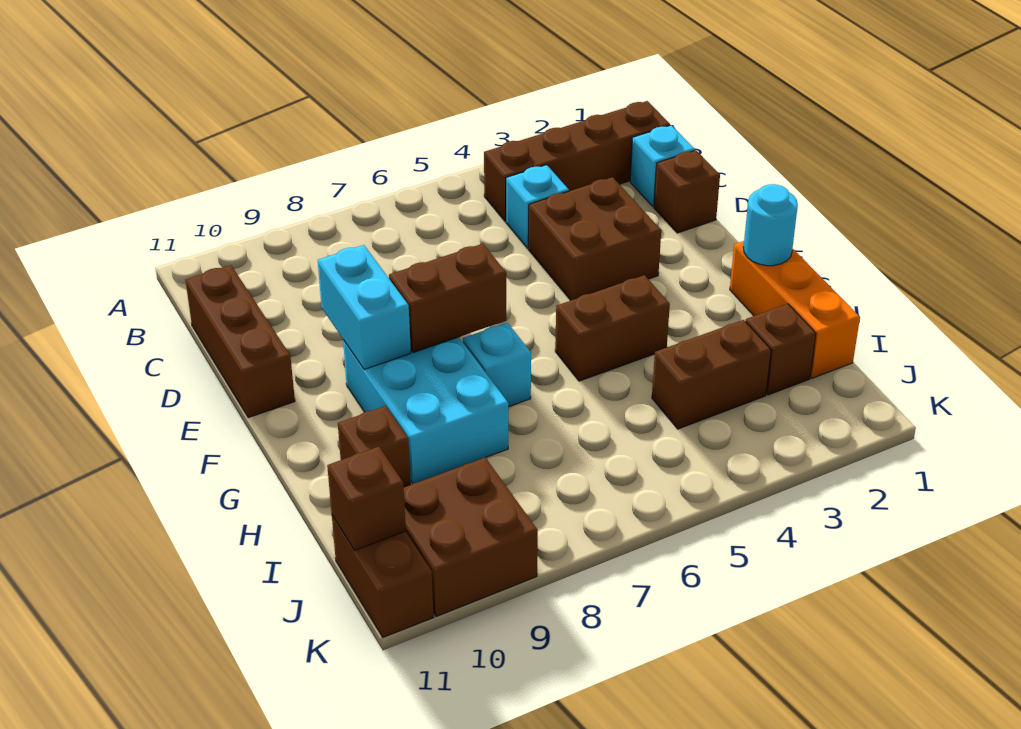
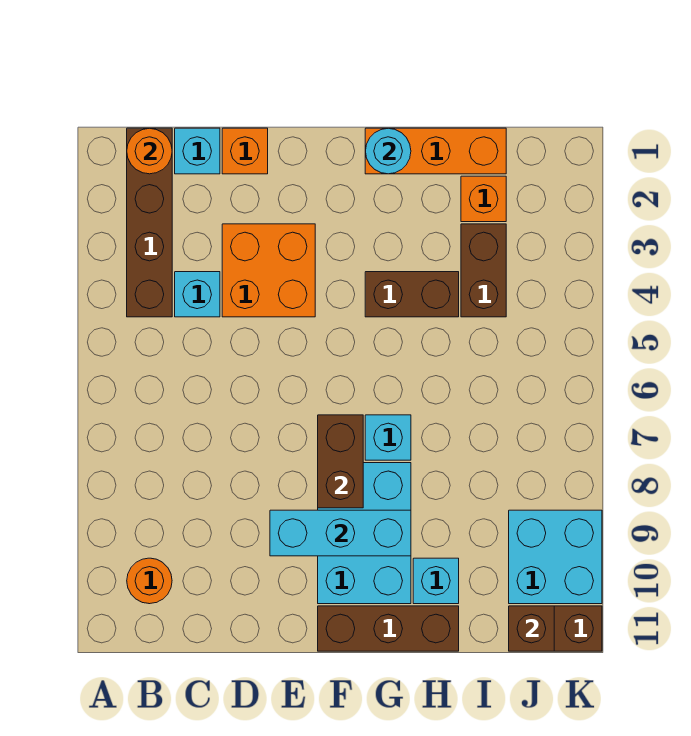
none -> orange 1x1 round brick [127,128,172,174]
none -> orange 1x1 round brick [127,558,172,604]
brown 1x3 brick [185,265,295,418] -> brown 1x3 brick moved to [318,606,459,651]
brown 1x1 brick [654,150,720,233] -> orange 1x1 brick [222,128,268,174]
brown 2x2 brick [528,177,661,300] -> orange 2x2 brick [222,224,315,317]
cyan 1x2 brick [318,245,411,369] -> cyan 1x3 brick [270,510,411,556]
cyan 2x3 brick [343,337,508,483] -> cyan 2x3 brick turned to [318,463,411,604]
brown 1x2 brick [555,275,670,381] -> brown 1x2 brick turned to [365,272,459,317]
brown 1x1 brick [338,406,411,487] -> cyan 1x1 brick [413,558,459,604]
brown 1x1 brick [746,304,816,395] -> orange 1x1 brick [461,176,506,222]
brown 2x2 brick [404,458,538,616] -> cyan 2x2 brick [509,510,602,604]

